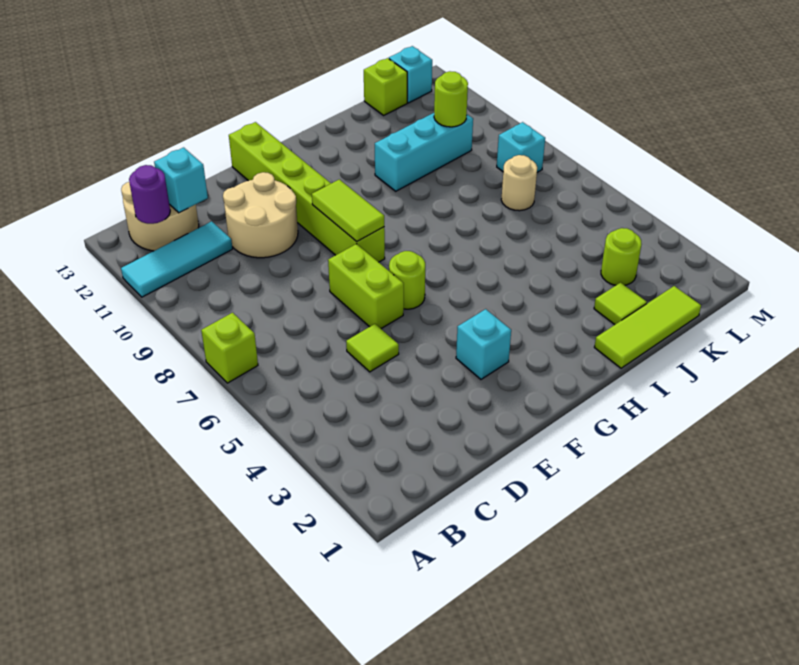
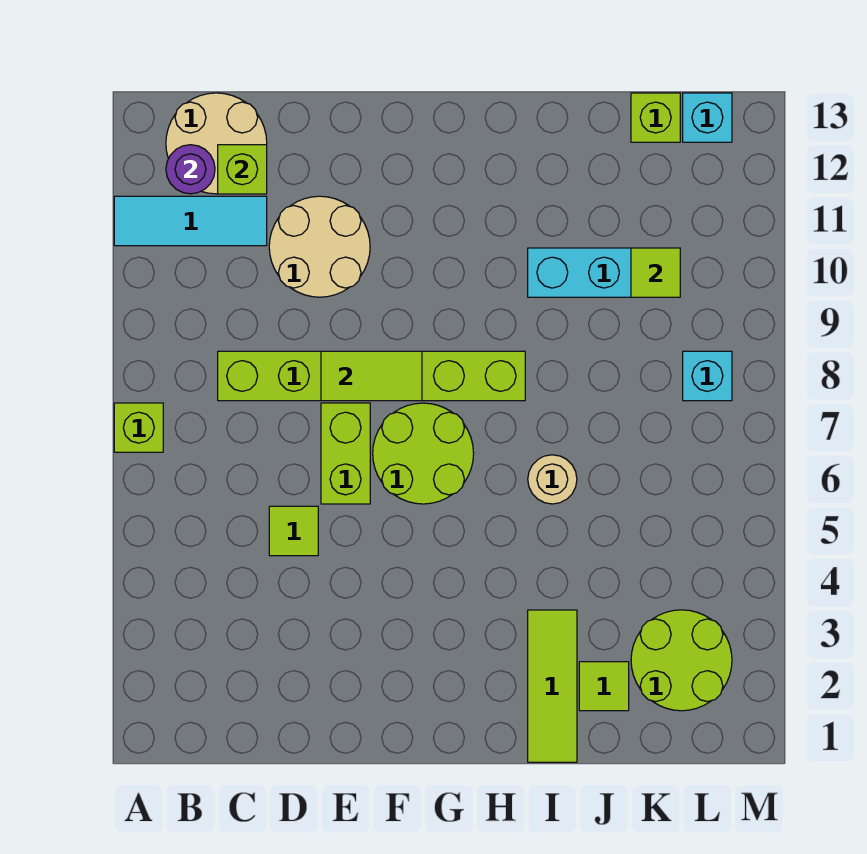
cyan 1x1 brick [154,148,208,213] -> lime 1x1 brick [218,145,267,194]
cyan 1x1 brick [456,309,511,379] -> none
lime 1x1 round brick [389,251,425,309] -> lime 2x2 round brick [373,403,474,504]
lime 1x6 brick [229,122,385,262] -> lime 1x6 brick turned to [218,351,525,401]
lime 1x2 tile [312,179,384,242] -> lime 1x2 tile turned to [321,351,422,401]
lime 1x3 tile [594,286,701,368] -> lime 1x3 tile turned to [528,610,577,762]
lime 1x1 round brick [601,228,642,285] -> lime 2x2 round brick [631,610,732,711]
tan 1x1 round brick [501,155,537,211] -> tan 1x1 round brick moved to [528,455,577,504]
lime 1x1 round brick [434,71,468,127] -> lime 1x1 tile [631,248,680,297]

